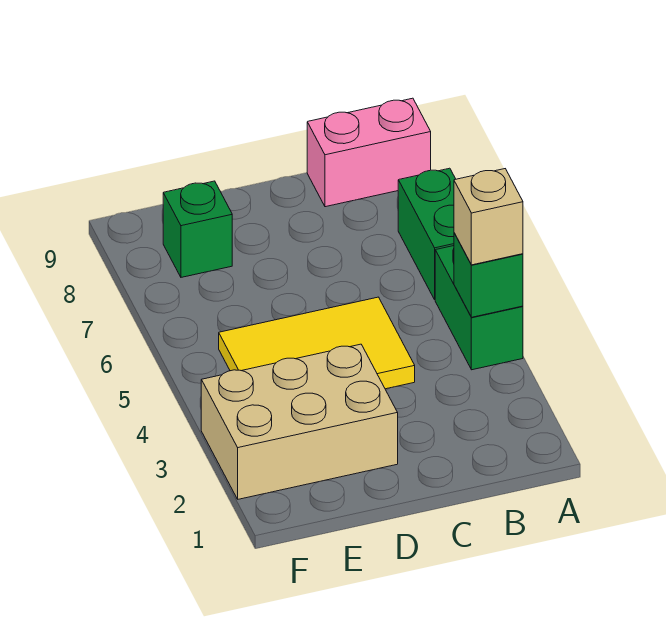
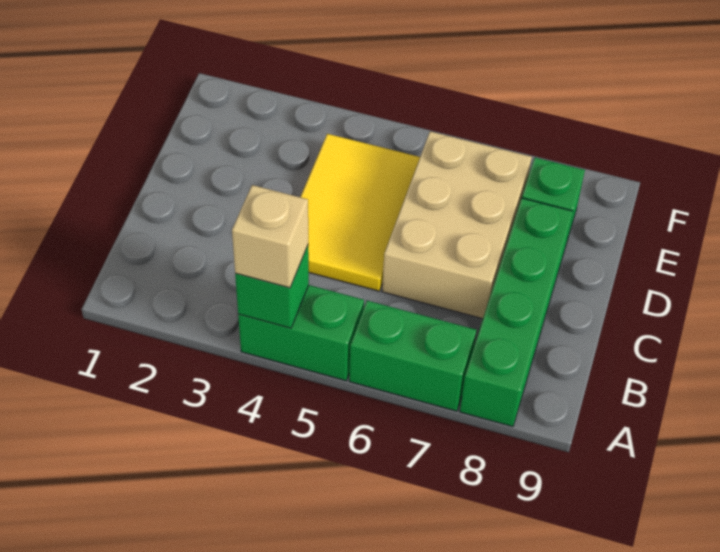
none -> green 1x4 brick [460,198,573,427]
pink 1x2 brick [307,98,431,207] -> none
tan 2x3 brick [201,344,398,499] -> tan 2x3 brick moved to [382,131,532,319]

